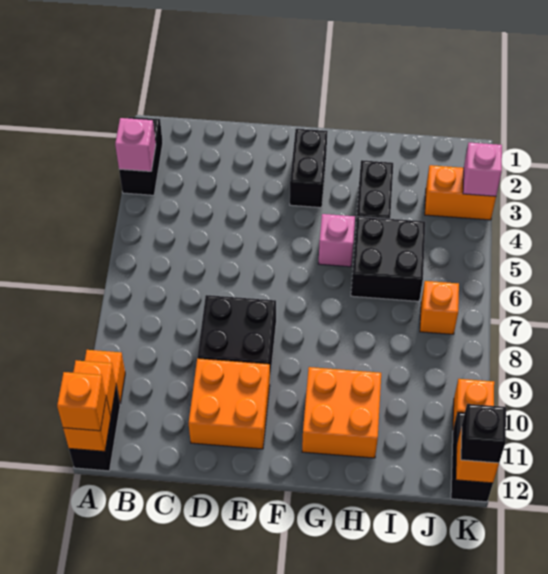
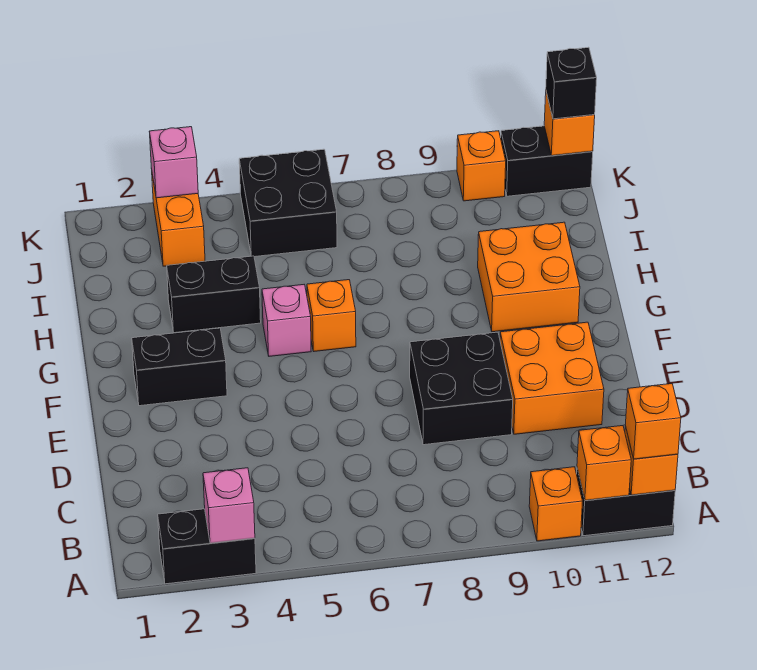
black 2x2 brick [351,216,425,301] -> black 2x2 brick moved to [239,149,337,257]
orange 1x1 brick [420,281,459,334] -> orange 1x1 brick moved to [307,280,356,351]

